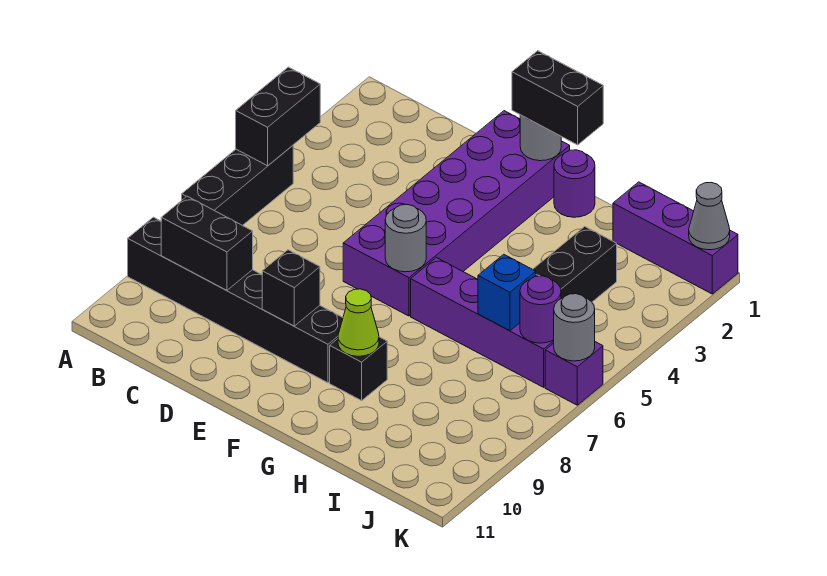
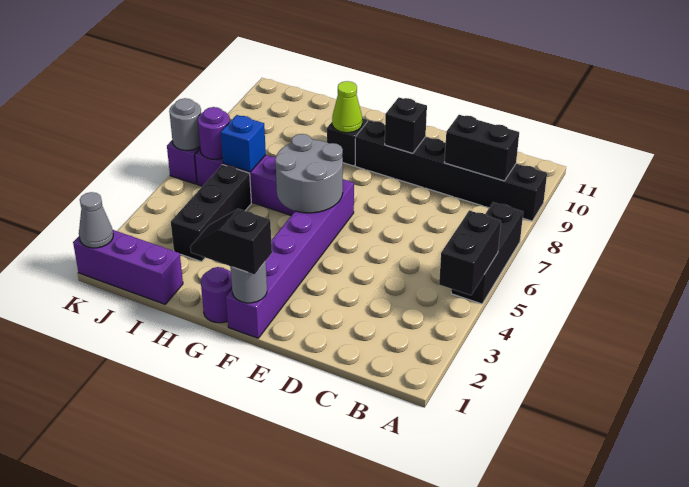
purple 2x6 brick [343,111,570,316] -> purple 1x6 brick [226,179,354,338]
black 1x2 brick [512,51,603,145] -> black 1x2 slope [190,209,272,275]
grey 1x1 round brick [385,205,426,272] -> grey 2x2 round brick [275,134,343,213]

